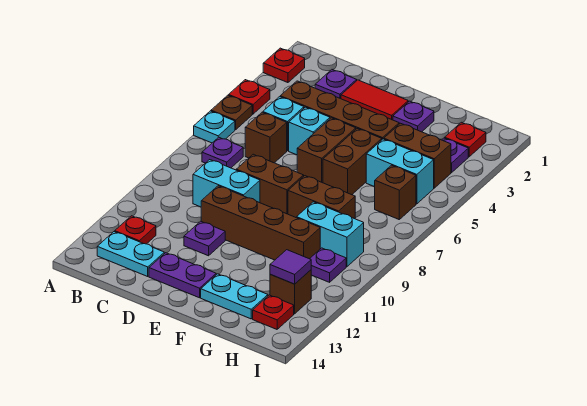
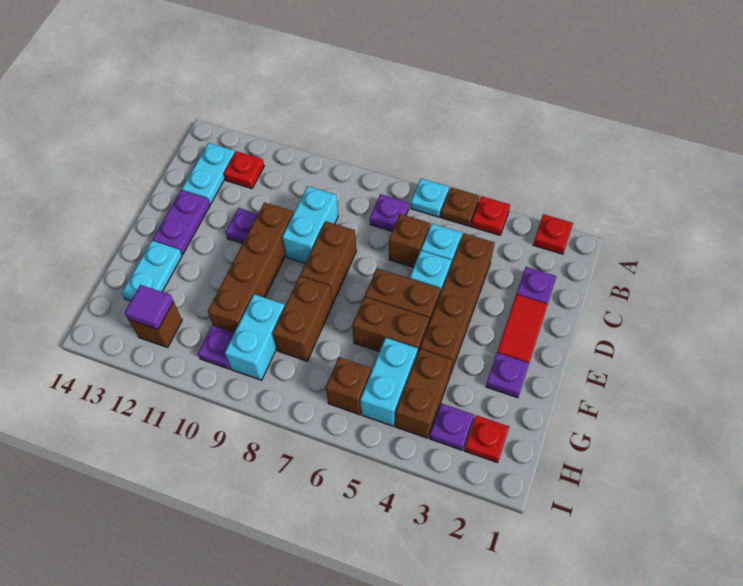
red 1x1 plate [253,295,294,329] -> none

